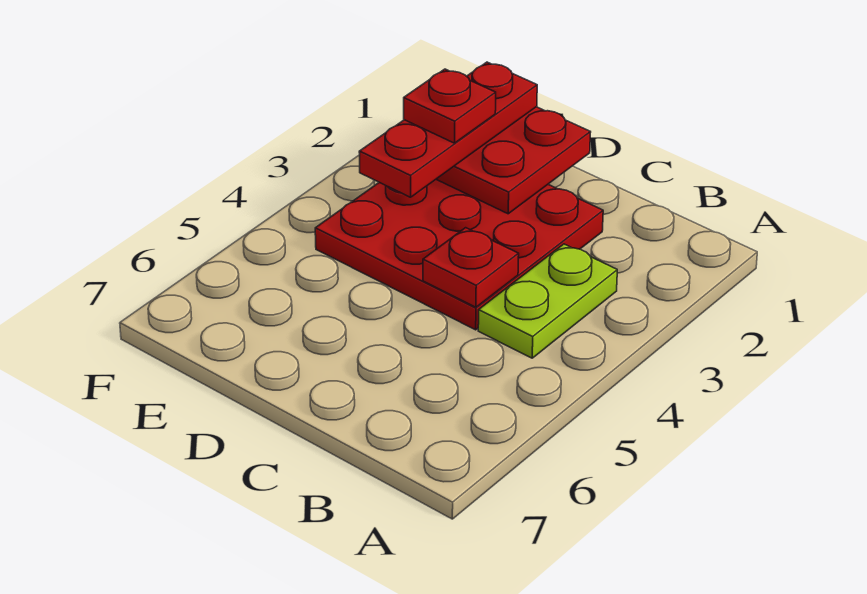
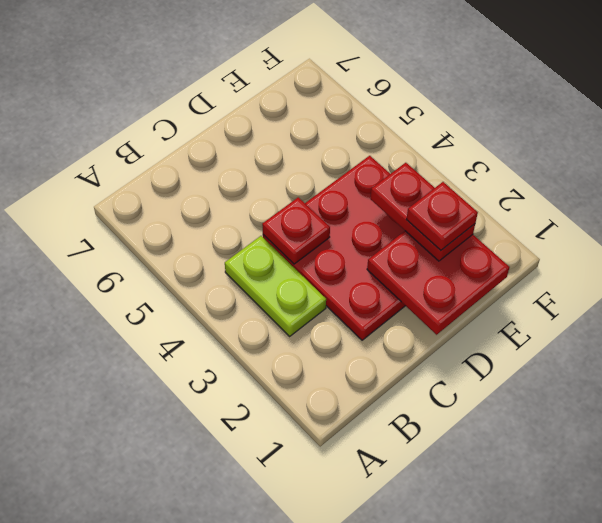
red 1x3 plate [359,62,537,197] -> red 1x2 plate [370,163,475,261]

